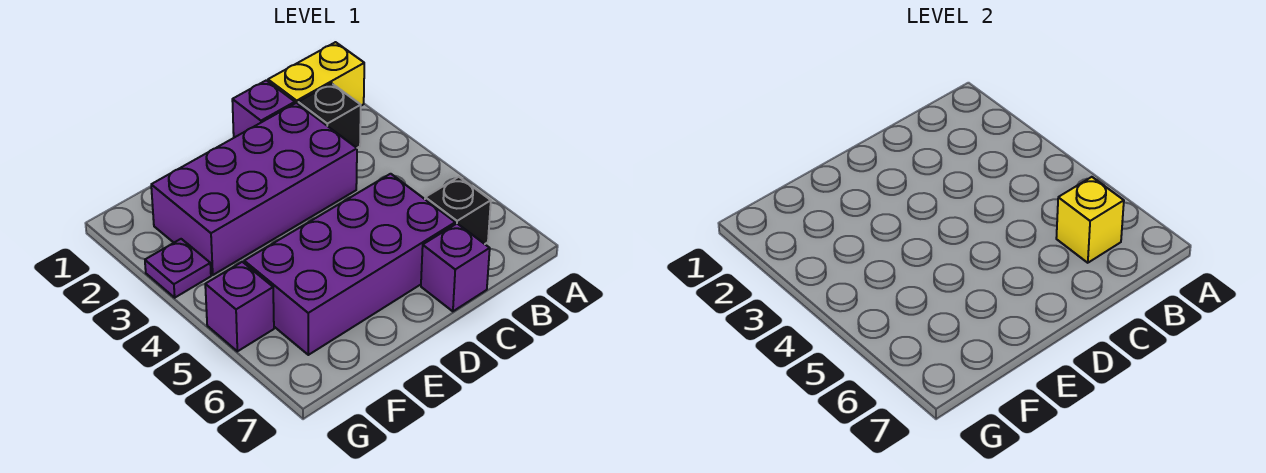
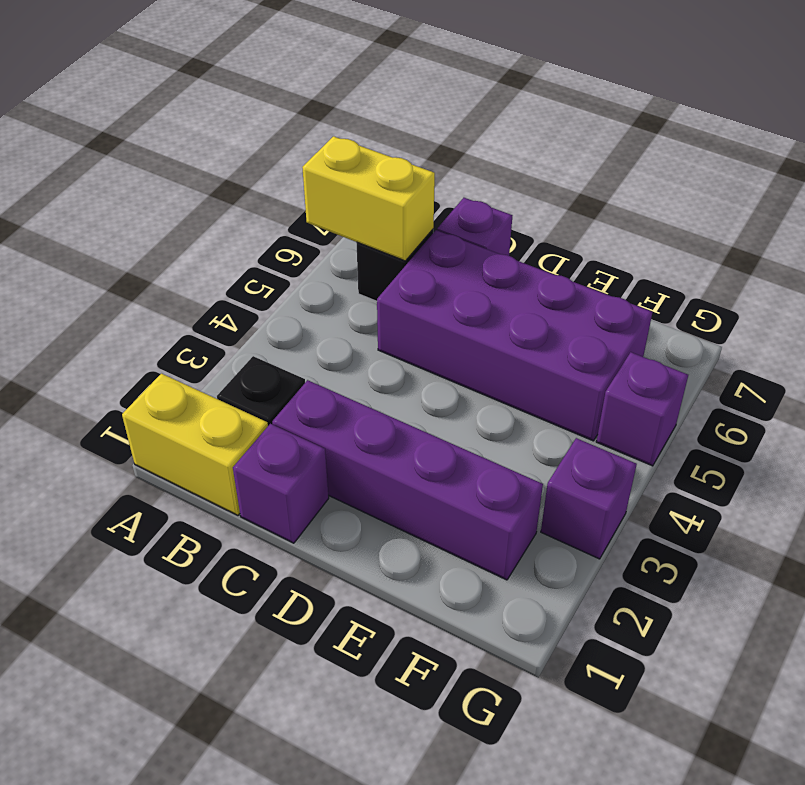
yellow 1x1 brick [1056,177,1124,263] -> yellow 1x2 brick [302,136,435,261]
purple 2x4 brick [151,103,357,275] -> purple 1x4 brick [272,380,543,580]
purple 1x1 plate [145,239,211,298] -> purple 1x1 brick [541,438,637,559]

